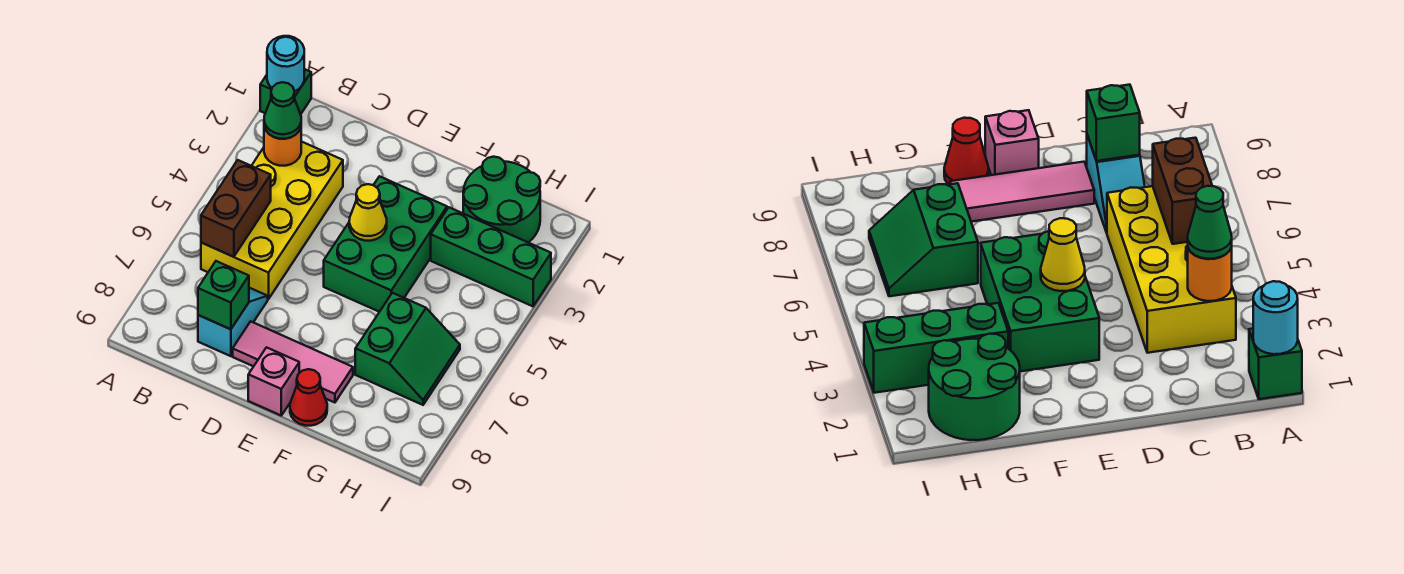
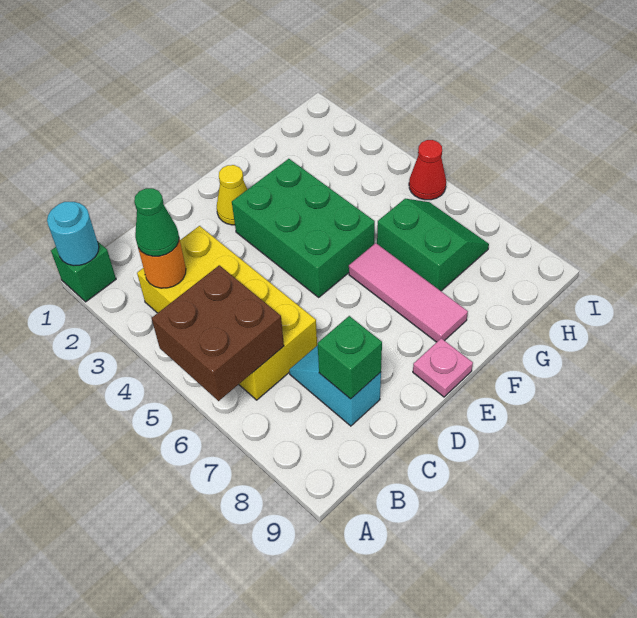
brown 1x2 brick [201,160,271,257] -> brown 2x2 brick [152,265,284,401]
pink 1x3 tile [233,321,353,403] -> pink 1x3 tile turned to [349,243,468,342]
yellow 1x1 cone [349,184,387,241] -> yellow 1x1 cone moved to [217,165,248,225]
pink 1x1 brick [248,347,299,415] -> pink 1x1 plate [413,338,473,397]
red 1x1 cone [290,369,327,426] -> red 1x1 cone moved to [409,140,446,200]
green 2x2 round brick [463,157,540,243] -> none
green 1x3 brick [431,207,551,306] -> none

